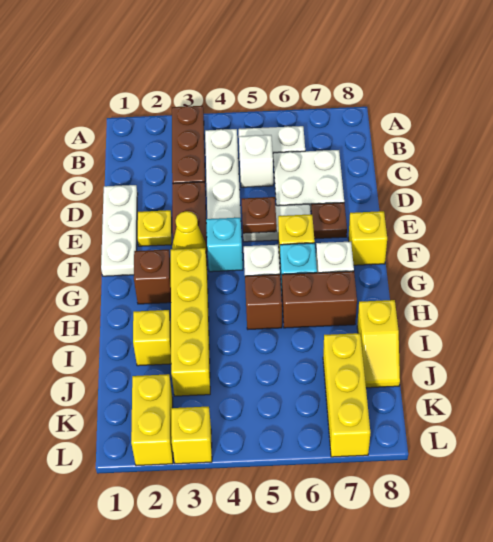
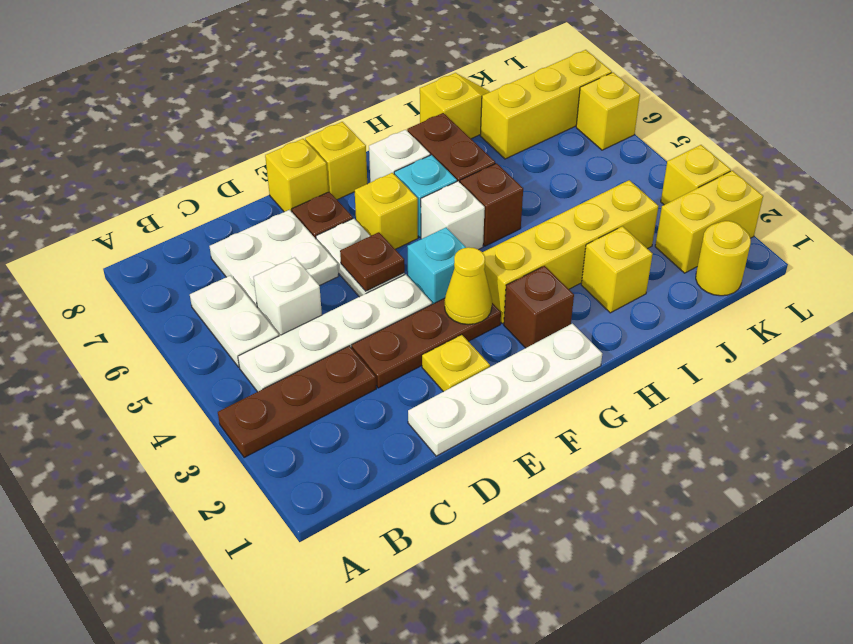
white 1x3 plate [101,185,138,276] -> white 1x4 plate [408,324,602,456]
none -> yellow 1x1 brick [265,139,328,212]
none -> yellow 1x1 round brick [696,221,751,296]
none -> yellow 1x1 brick [576,72,640,150]

